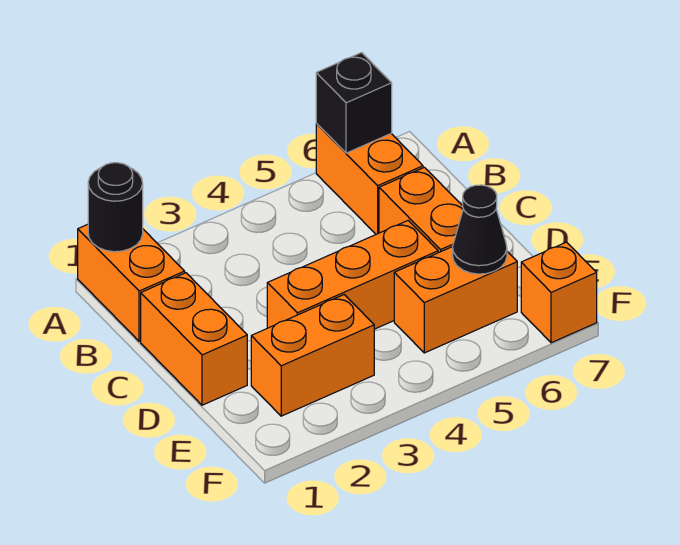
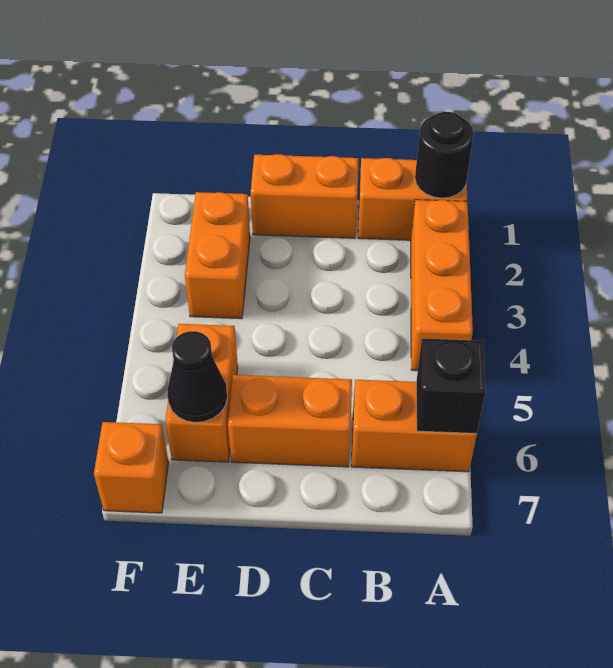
orange 1x3 brick [267,221,438,329] -> orange 1x3 brick moved to [411,200,473,371]

